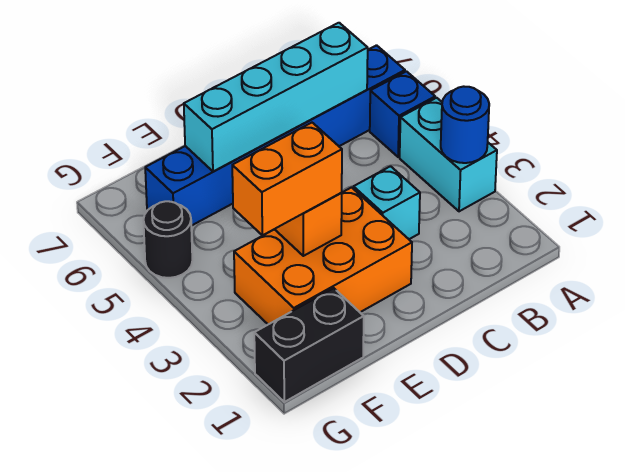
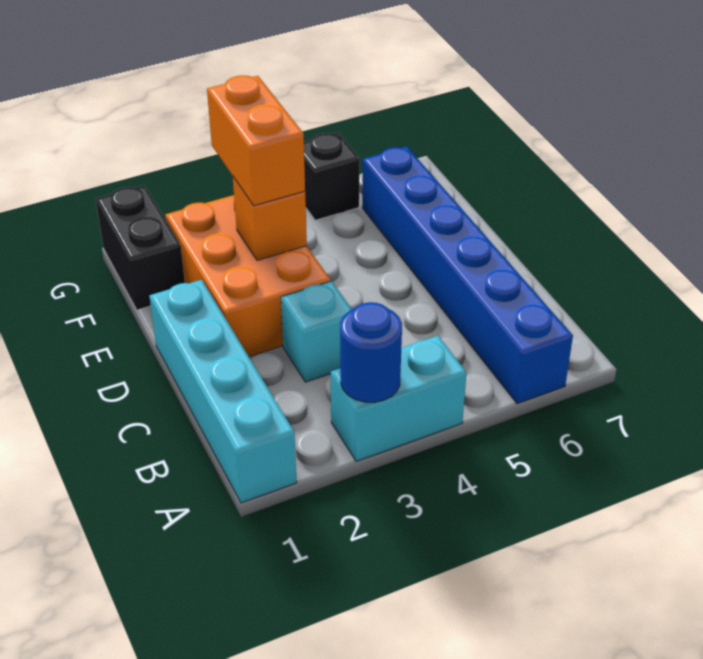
blue 1x1 brick [370,71,435,157] -> none
cyan 1x4 brick [184,23,368,171] -> cyan 1x4 brick moved to [149,280,297,503]
black 1x1 round brick [143,201,192,278] -> black 1x1 brick [304,133,359,220]

